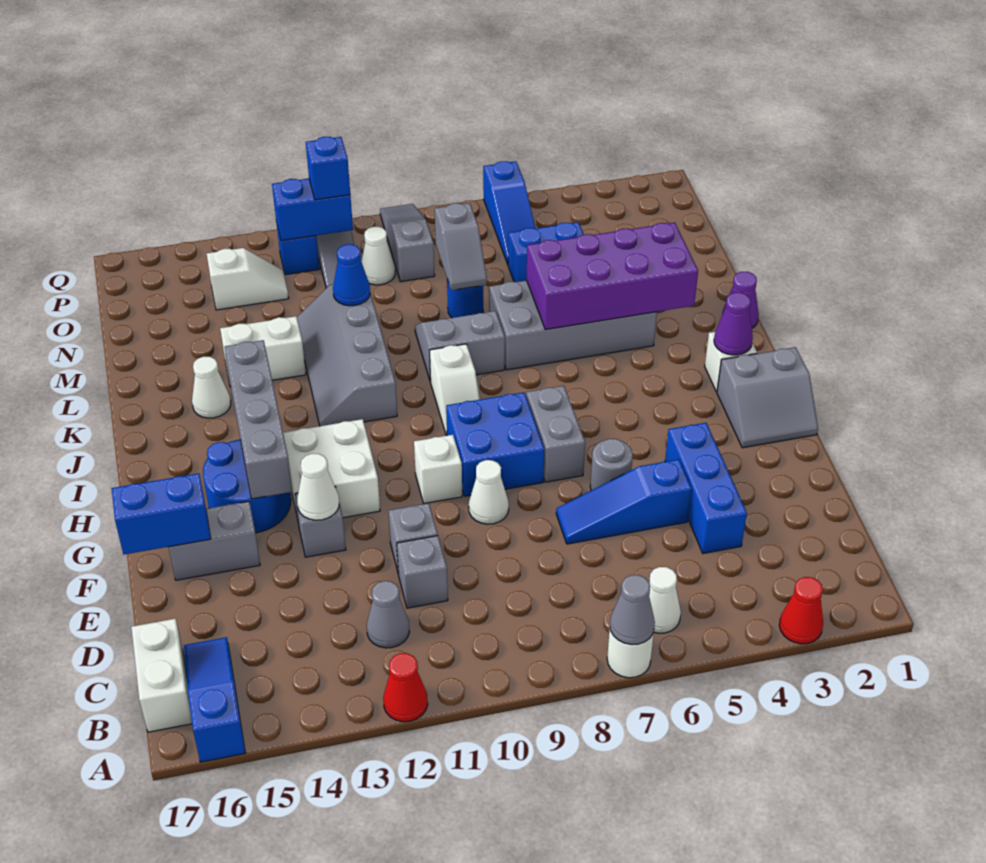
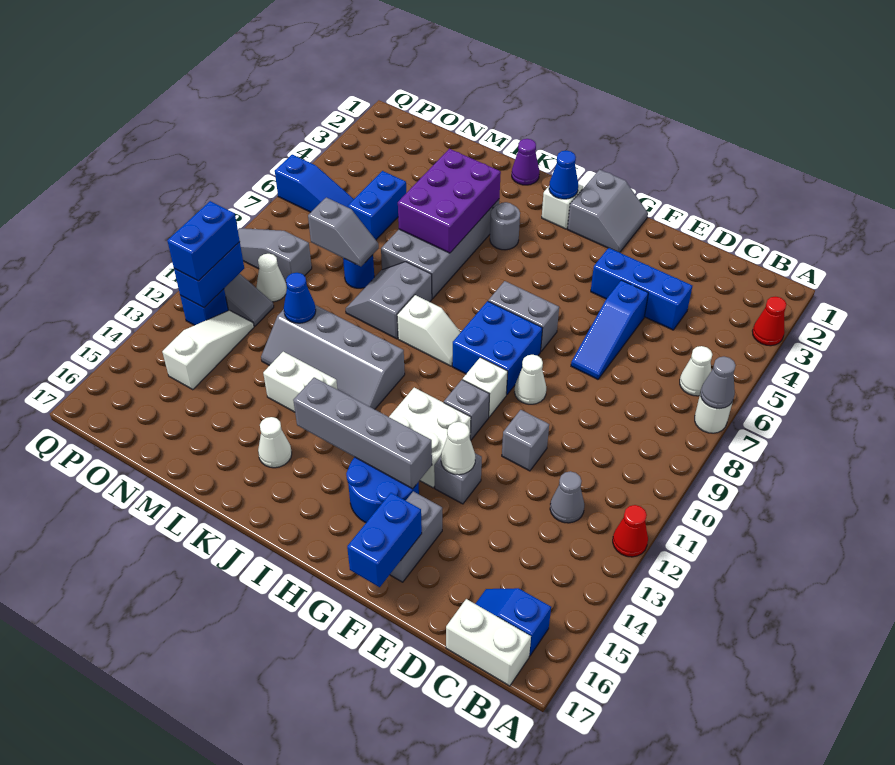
blue 1x3 slope [184,637,245,762] -> blue 1x2 slope [475,588,551,656]
grey 1x1 brick [397,536,448,608] -> grey 1x1 brick moved to [444,380,489,440]
grey 1x1 round brick [590,439,633,490] -> grey 1x1 round brick moved to [490,202,520,250]
purple 1x1 cone [714,292,753,355] -> blue 1x1 cone [549,151,578,199]
purple 2x4 brick [527,223,698,330] -> purple 2x3 brick [398,149,501,253]
white 1x2 brick [220,316,306,387] -> white 1x2 brick turned to [263,352,337,412]
white 1x2 slope [207,248,289,310] -> white 1x3 slope [162,310,254,390]
blue 1x1 brick [306,137,350,200] -> blue 1x2 brick [167,201,240,281]

